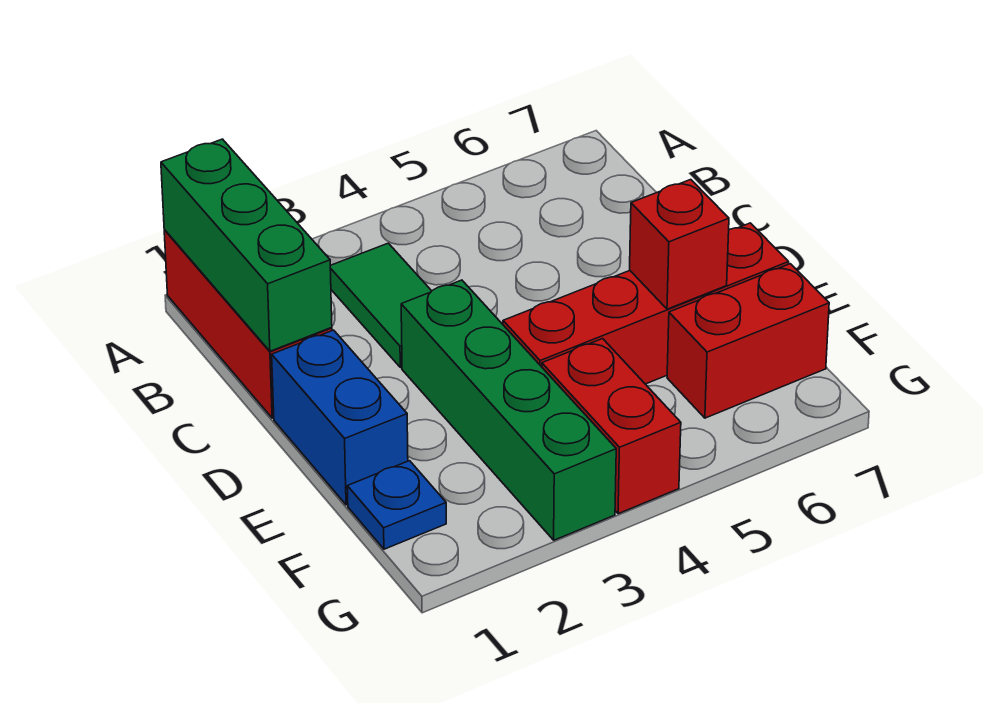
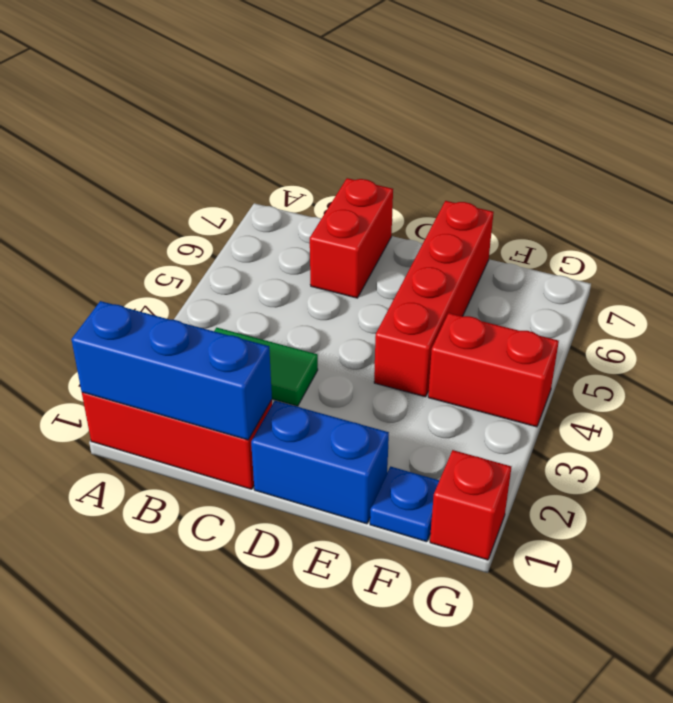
green 1x3 brick [161,139,332,351] -> blue 1x3 brick [71,301,272,440]
green 1x4 brick [401,280,616,540] -> none
red 1x1 brick [630,179,729,309] -> red 1x1 brick moved to [430,450,511,560]
red 1x2 brick [667,264,829,418] -> red 1x2 brick moved to [310,178,393,298]

